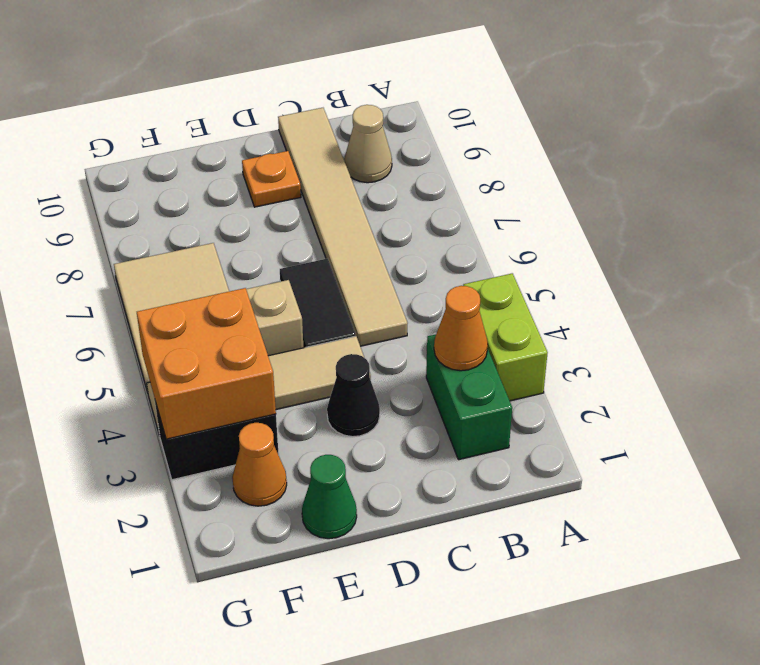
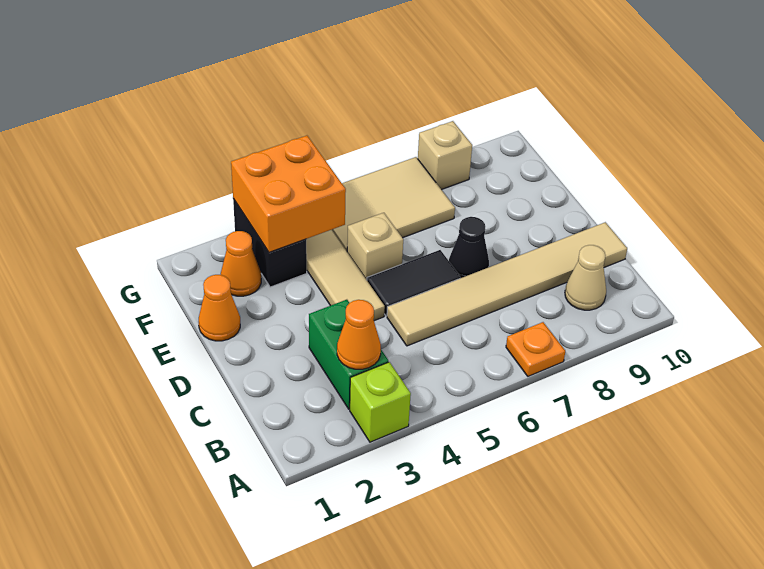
lime 1x2 brick [463,273,548,401] -> lime 1x1 brick [350,362,411,442]
green 1x2 brick [426,334,512,460] -> green 1x2 brick turned to [309,300,388,409]
black 1x1 cone [327,354,380,437] -> black 1x1 cone moved to [449,217,489,278]
orange 1x1 plate [242,151,301,207] -> orange 1x1 plate moved to [506,322,565,376]
green 1x1 cone [302,455,357,539] -> orange 1x1 cone [199,275,240,341]
none -> tan 1x1 brick [418,121,472,190]

